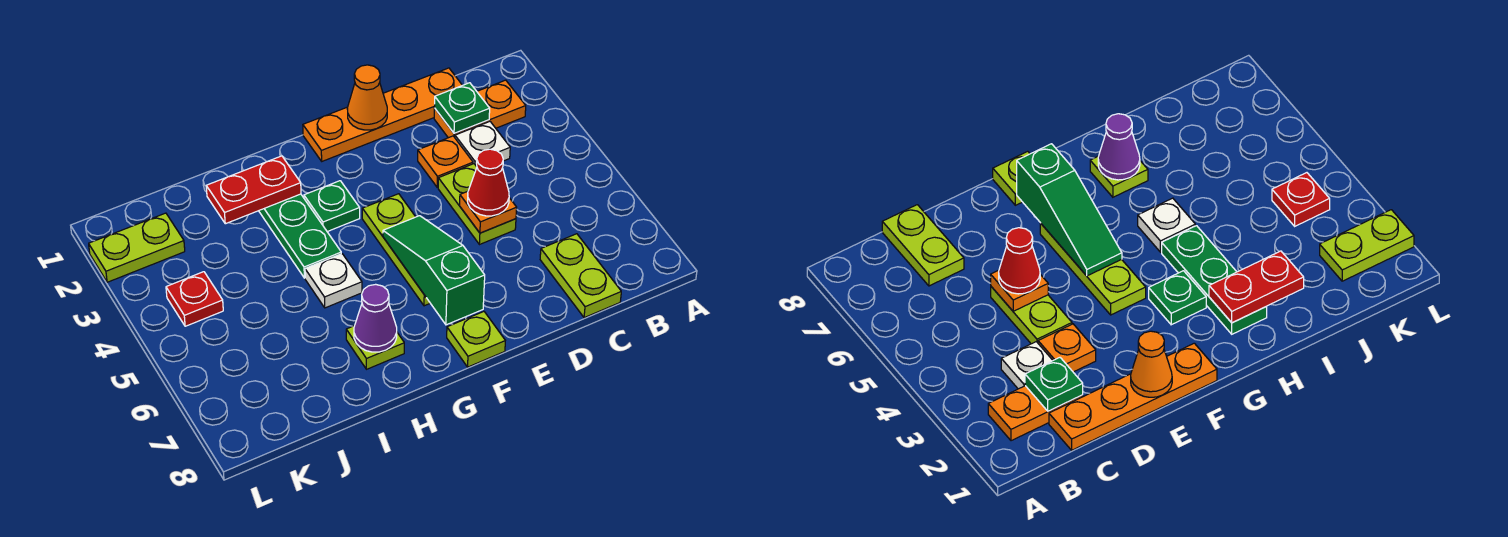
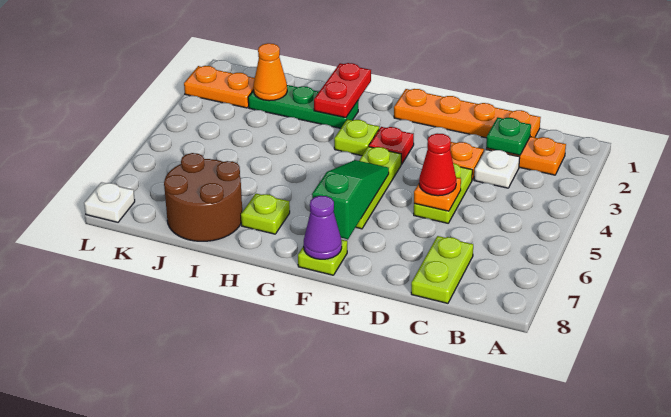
orange 1x1 cone [347,65,387,130] -> orange 1x1 cone moved to [253,43,287,101]
green 1x1 plate [304,181,360,232] -> lime 1x1 plate [334,119,379,156]
green 1x3 plate [259,194,341,278] -> green 1x3 plate turned to [248,85,358,128]
red 1x2 plate [206,156,301,224] -> red 1x2 plate turned to [314,63,371,118]
white 1x1 plate [305,254,362,308] -> white 1x1 plate moved to [84,182,135,222]
purple 1x1 cone [354,284,397,352] -> purple 1x1 cone moved to [304,196,342,259]
none -> brown 2x2 round brick [164,153,242,241]
lime 1x2 plate [89,213,185,282] -> orange 1x2 plate [184,66,255,108]
red 1x1 plate [166,272,223,326] -> red 1x1 plate moved to [369,127,414,164]

